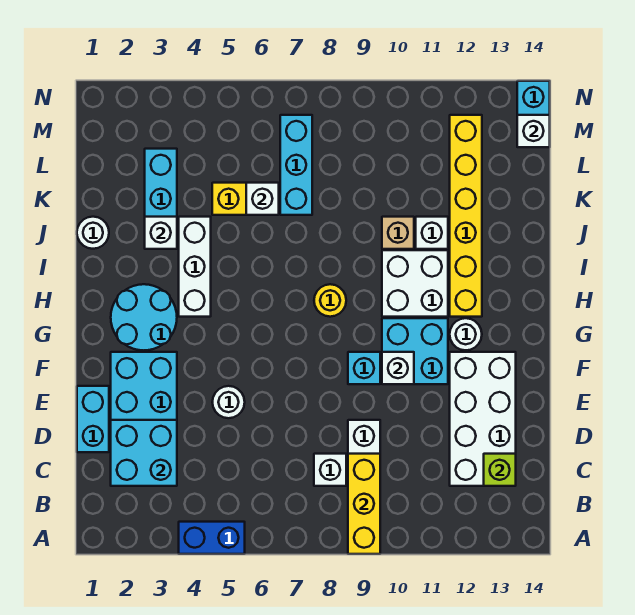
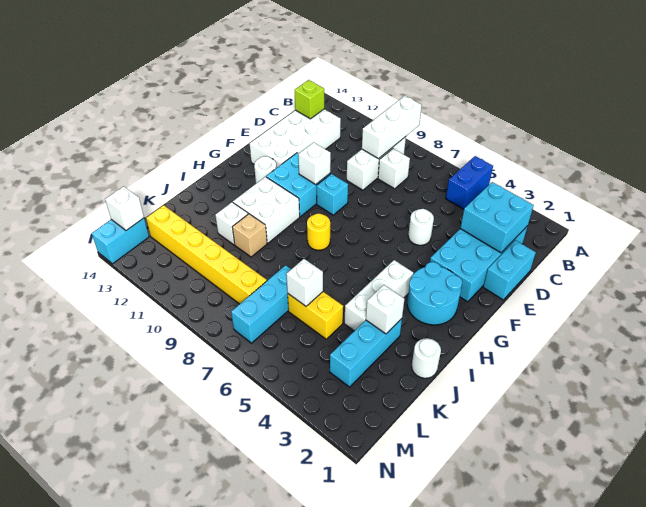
blue 1x2 brick [179,522,245,554] -> blue 1x2 brick turned to [446,156,493,209]
yellow 1x3 brick [348,454,380,554] -> white 1x3 brick [362,96,422,159]
yellow 1x6 brick [450,115,482,317] -> yellow 1x6 brick turned to [146,205,267,304]

